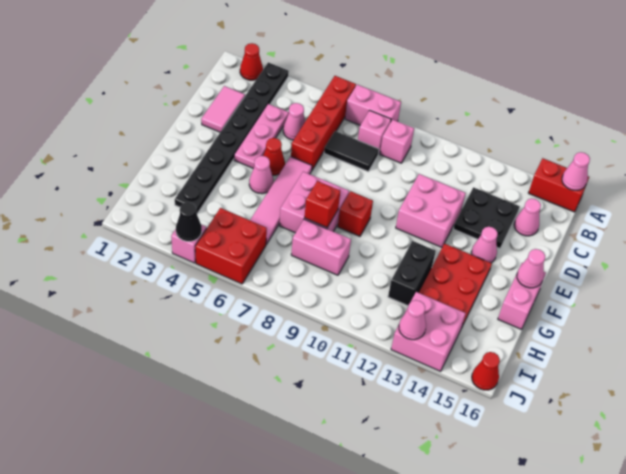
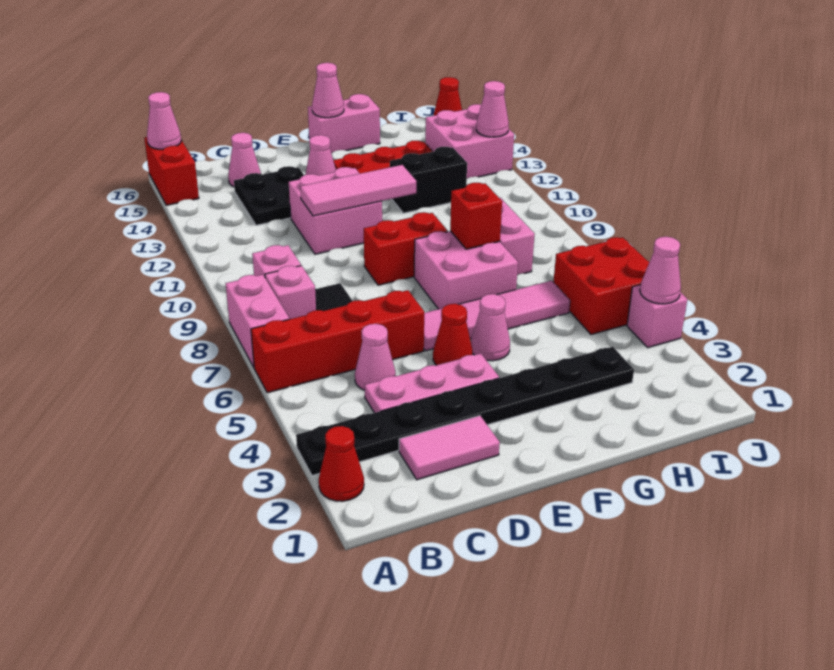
none -> pink 1x3 tile [300,165,417,216]
red 1x1 brick [338,191,373,236] -> red 1x2 brick [364,212,448,285]
black 1x1 cone [176,202,202,241] -> pink 1x1 cone [640,237,681,304]

